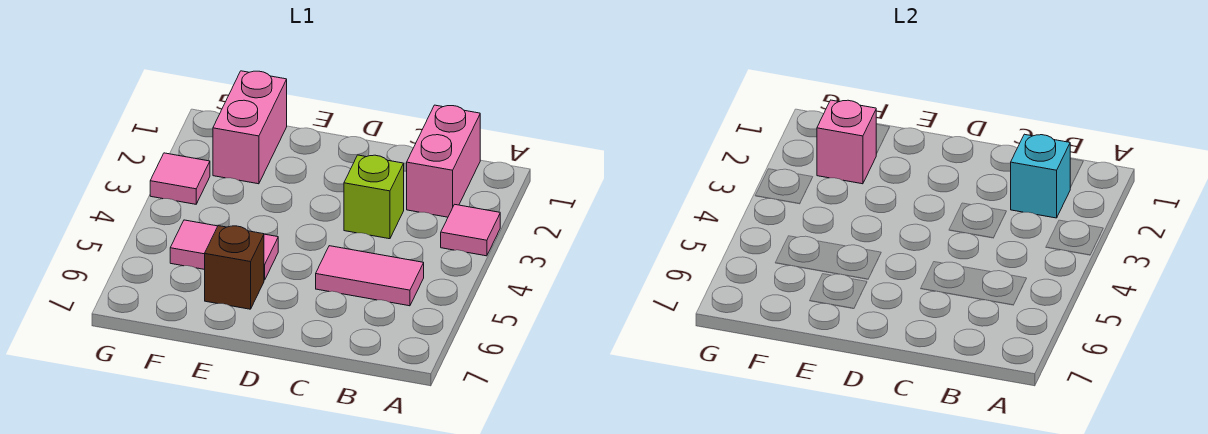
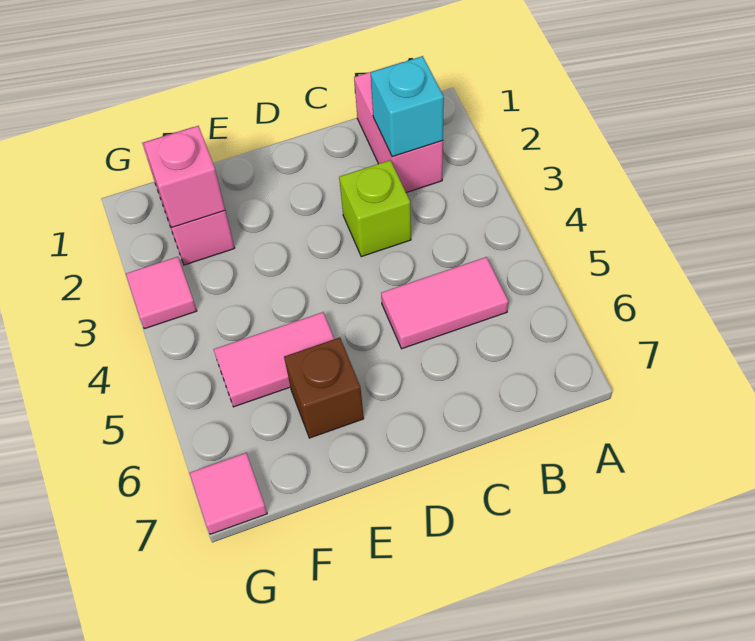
pink 1x1 tile [441,204,500,256] -> pink 1x1 tile moved to [190,453,267,534]

